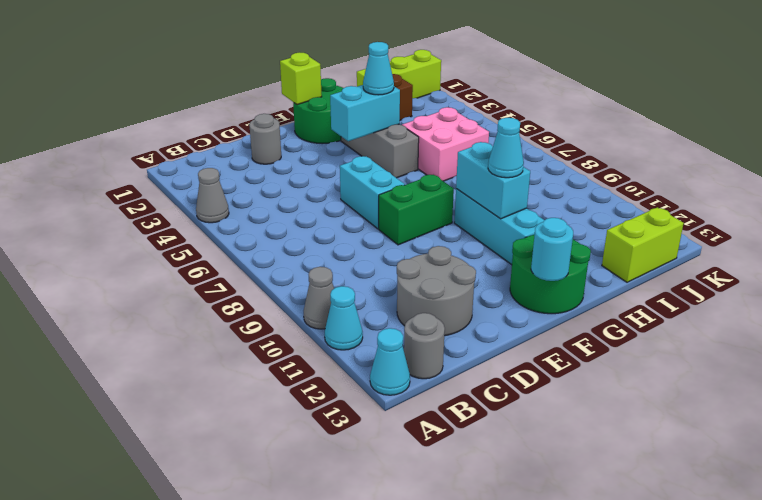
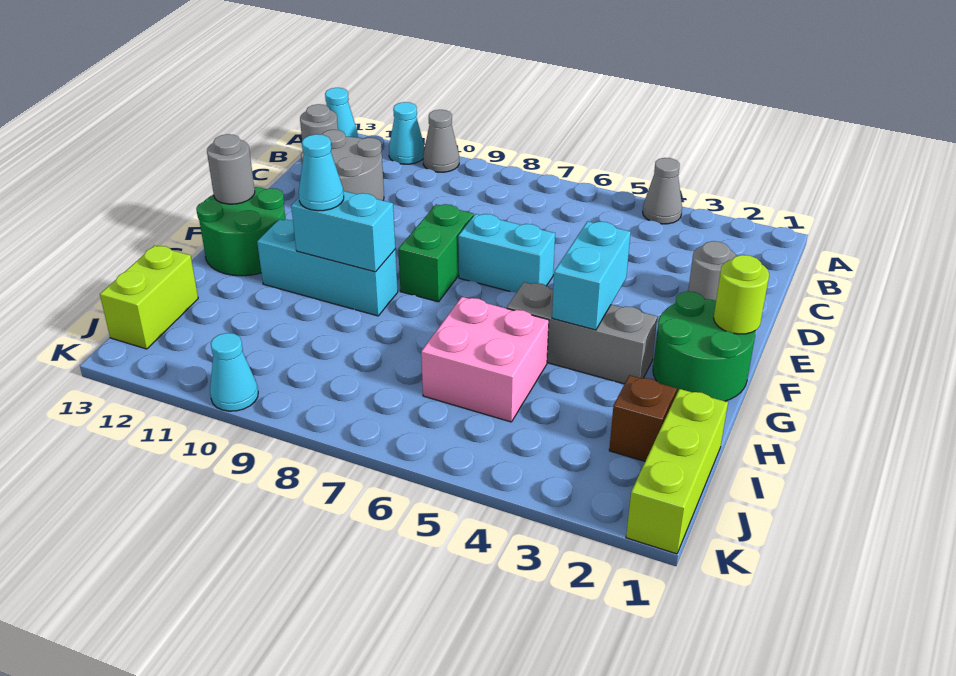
lime 1x1 brick [280,52,322,105] -> lime 1x1 round brick [714,255,769,334]
cyan 1x1 round brick [531,218,573,281] -> grey 1x1 round brick [207,134,255,204]
cyan 1x1 cone [363,42,394,95] -> cyan 1x1 cone moved to [210,333,258,411]

